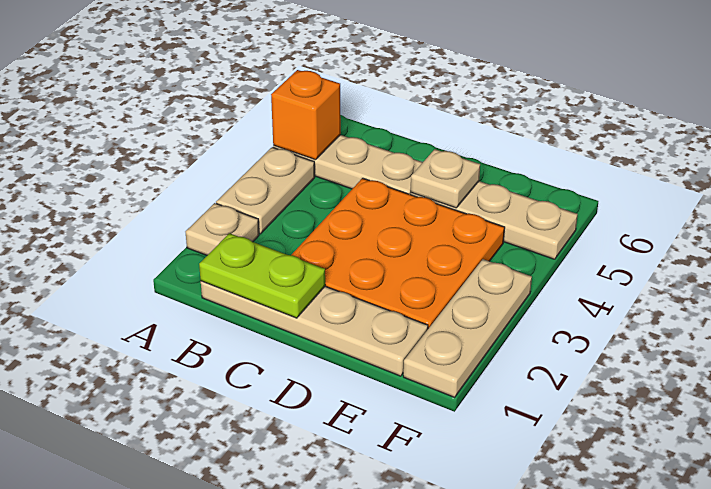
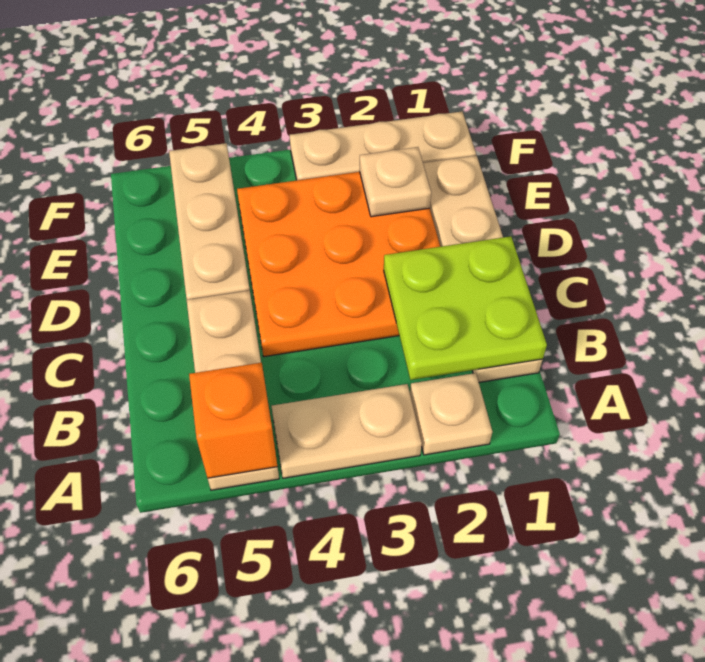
lime 1x2 plate [199,233,325,318] -> lime 2x2 plate [384,236,547,380]
tan 1x1 plate [411,149,480,208] -> tan 1x1 plate moved to [360,147,431,217]

